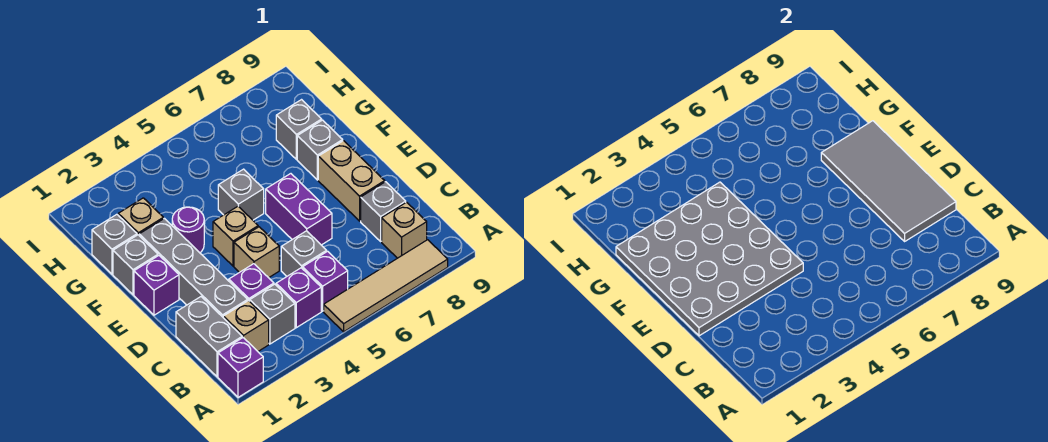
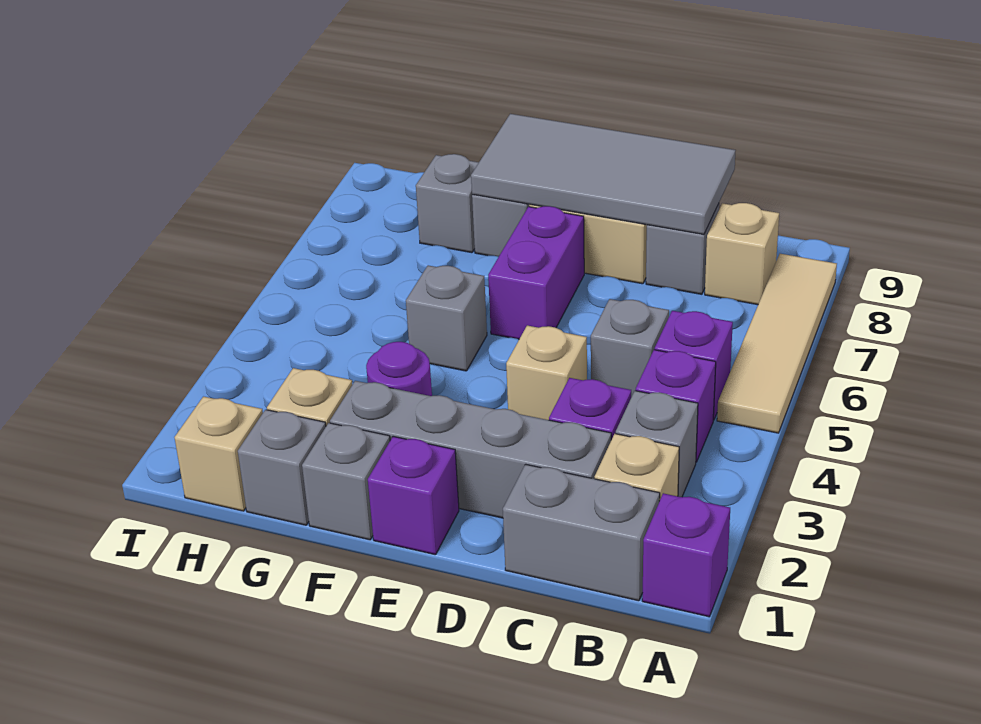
grey 4x4 plate [616,182,803,336] -> none
purple 1x2 brick [266,174,332,245] -> purple 1x2 brick turned to [488,206,584,339]
tan 1x1 brick [213,206,258,266] -> tan 1x1 brick moved to [174,397,263,511]

